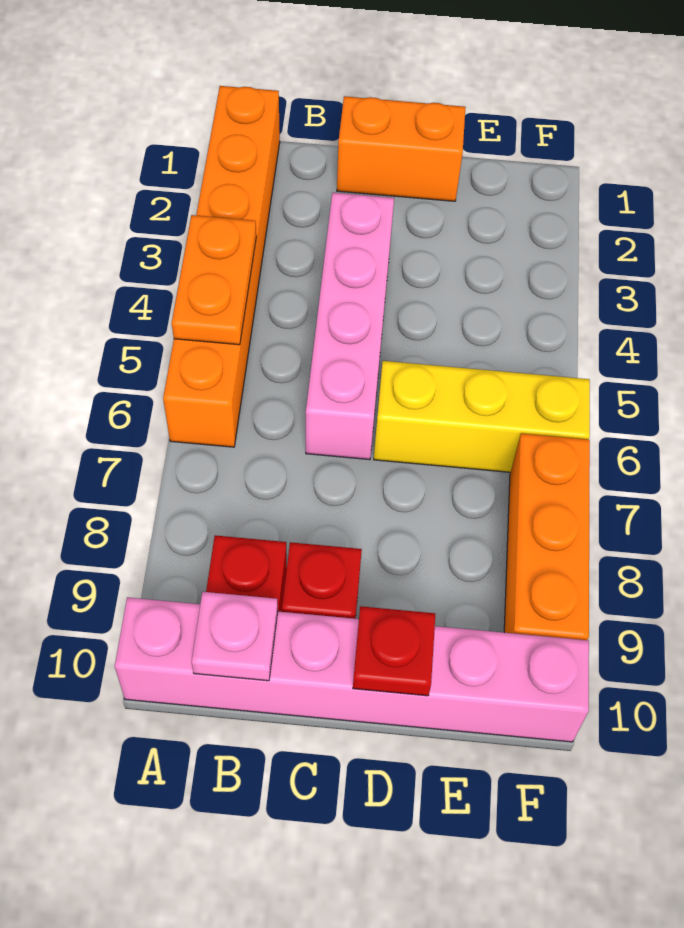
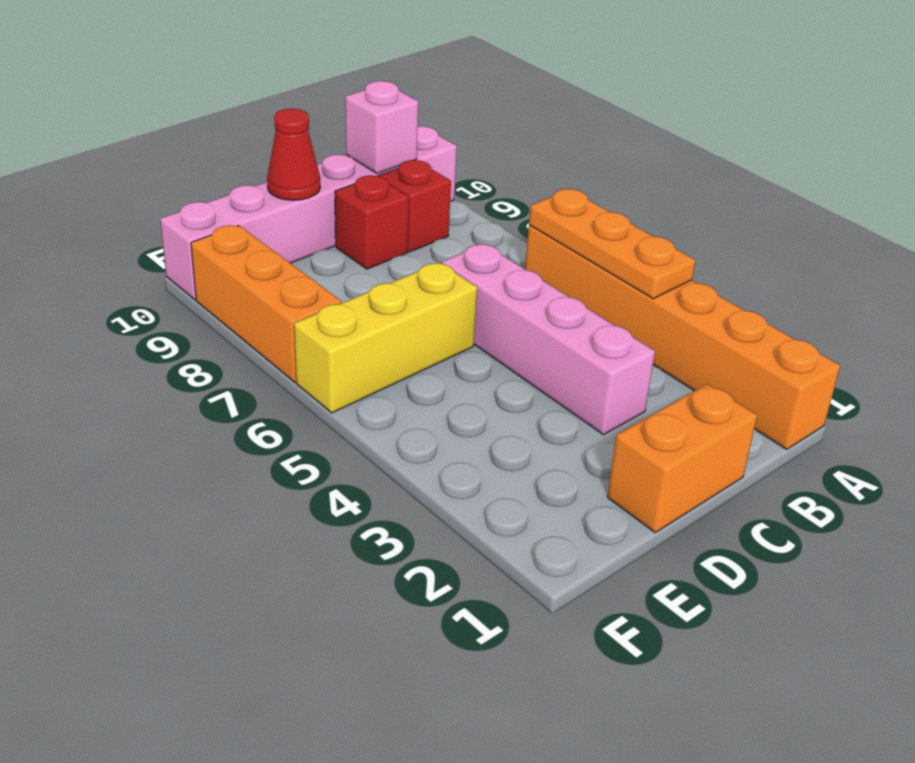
orange 1x2 plate [172,215,256,345] -> orange 1x3 plate [529,189,696,299]
pink 1x1 plate [192,592,278,681] -> pink 1x1 brick [345,81,418,174]
red 1x1 plate [353,606,435,696] -> red 1x1 cone [267,109,321,200]

